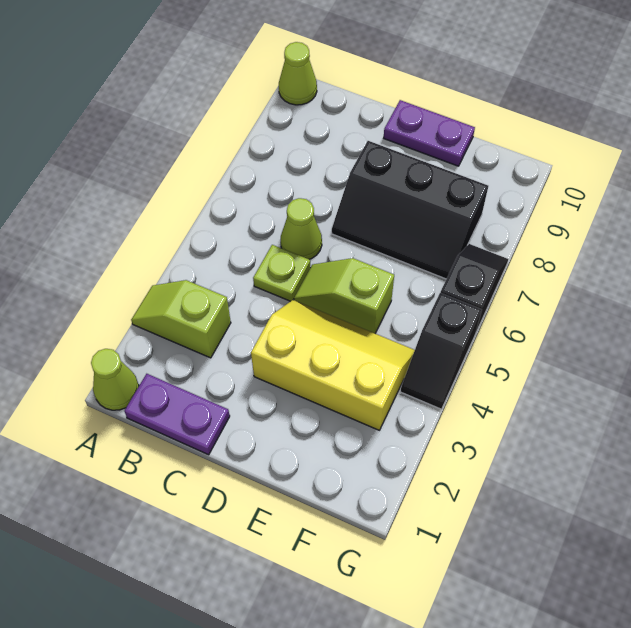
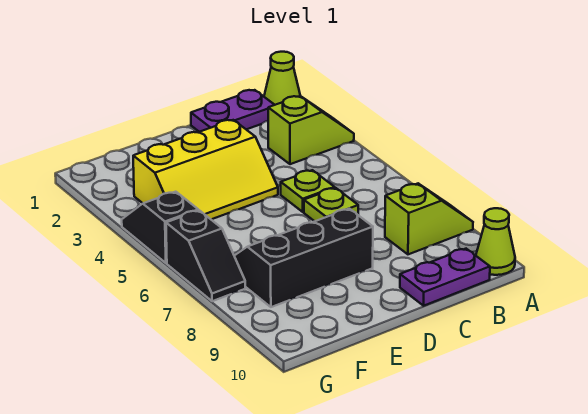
lime 1x1 cone [281,198,322,259] -> lime 1x1 plate [304,188,358,221]
lime 1x2 slope [294,258,394,333] -> lime 1x2 slope moved to [385,184,473,254]
purple 1x2 plate [384,100,475,166] -> purple 1x2 plate moved to [400,249,490,306]

